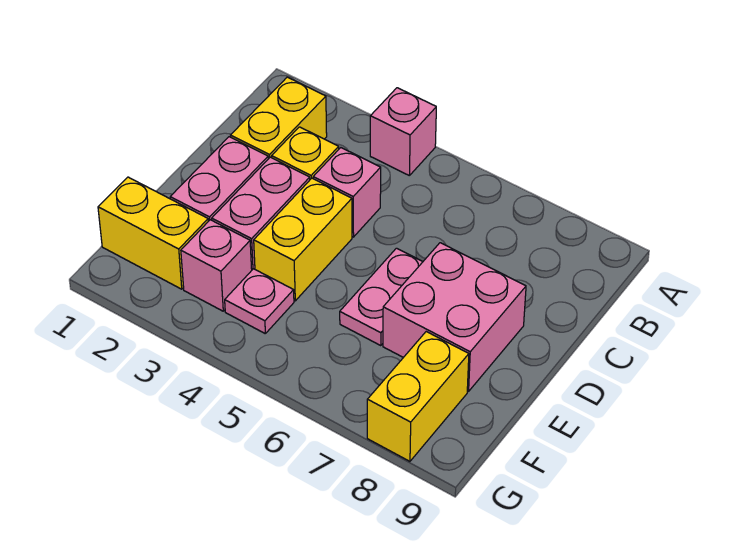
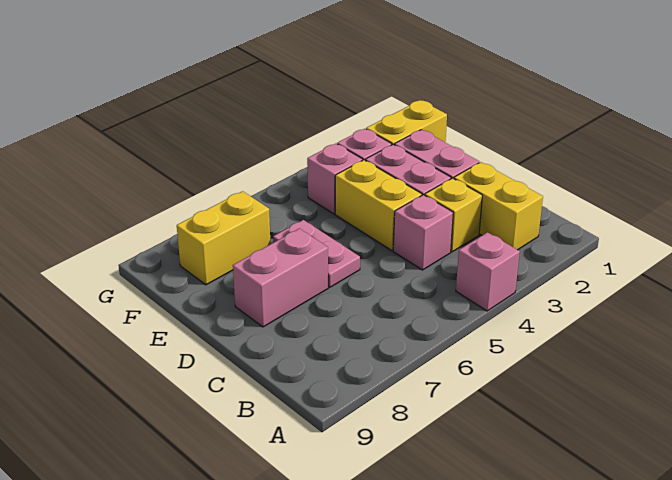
pink 2x2 brick [383,243,526,391] -> pink 1x2 brick [233,229,328,327]
pink 1x1 plate [225,269,294,333] -> pink 1x1 brick [307,144,363,214]
yellow 1x2 brick [367,332,469,461] -> yellow 1x2 brick turned to [177,191,270,285]

